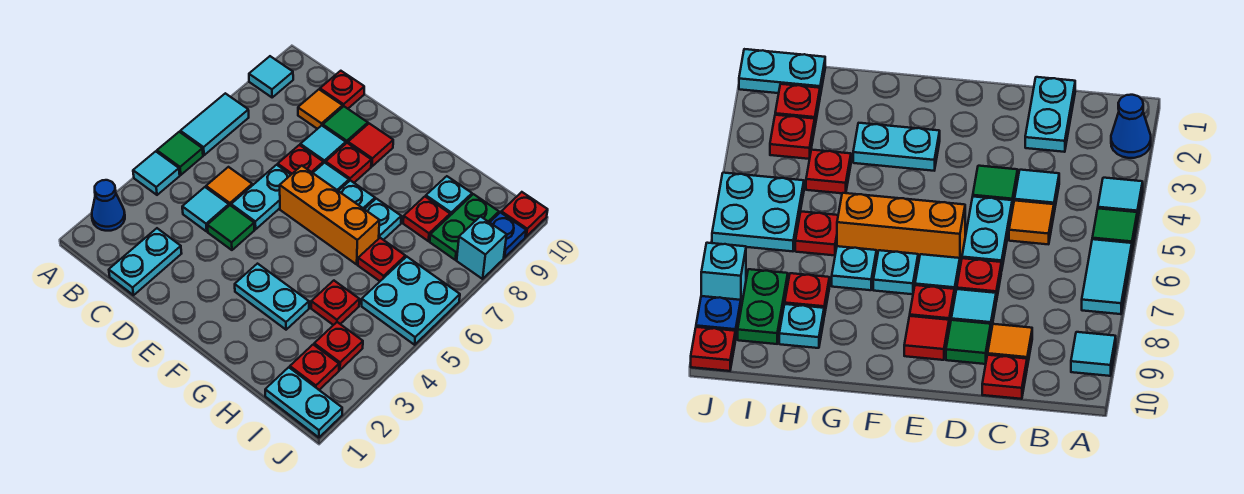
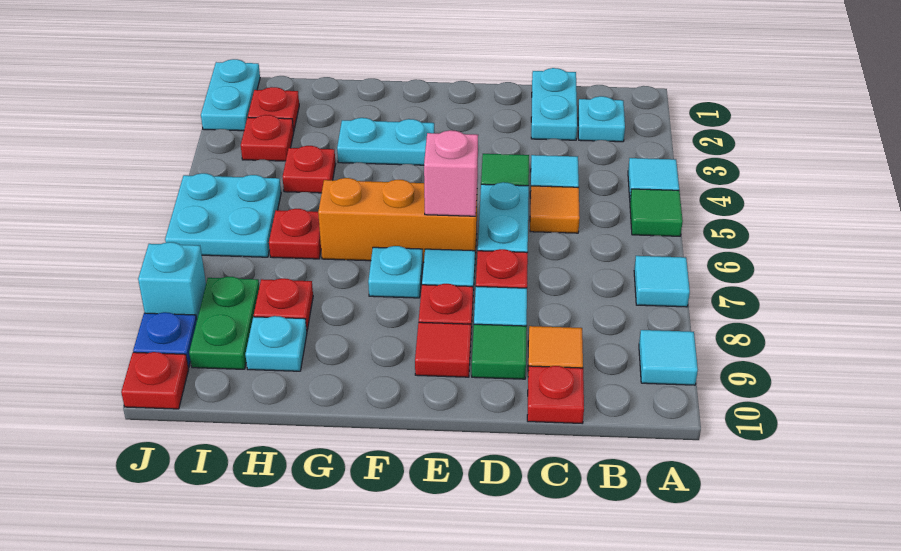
blue 1x1 cone [92,180,125,231] -> none
cyan 1x2 tile [180,93,249,155] -> cyan 1x1 tile [634,256,690,307]
none -> pink 1x1 brick [424,130,478,216]
cyan 1x1 plate [365,199,401,240] -> cyan 1x1 plate moved to [578,96,625,142]
cyan 1x2 plate [265,367,342,437] -> cyan 1x2 plate turned to [201,59,260,131]

